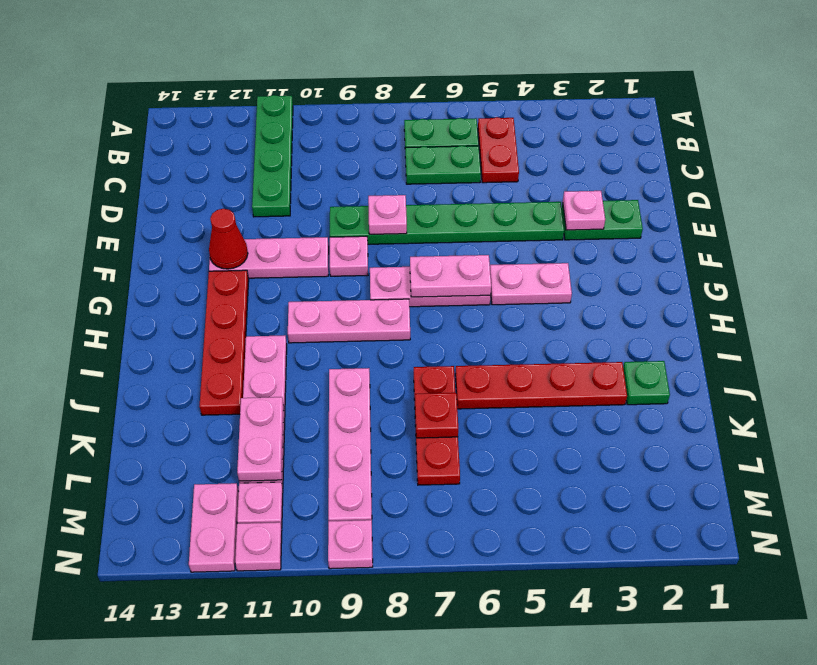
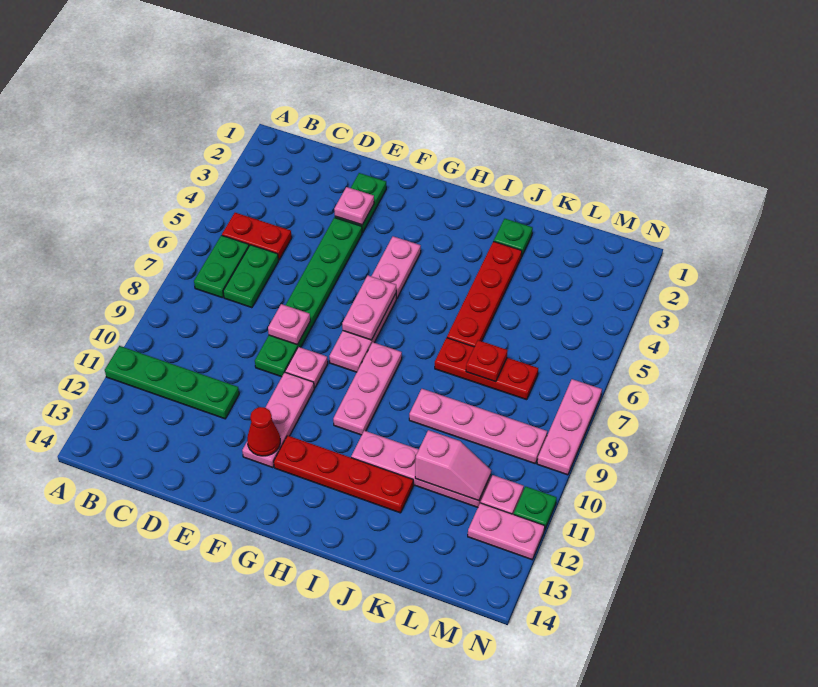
pink 1x2 plate [237,397,284,481] -> pink 1x2 slope [415,430,491,501]
pink 1x1 plate [328,520,373,569] -> pink 1x3 plate [537,379,602,475]
pink 1x1 plate [235,522,282,571] -> green 1x1 plate [514,486,557,531]

